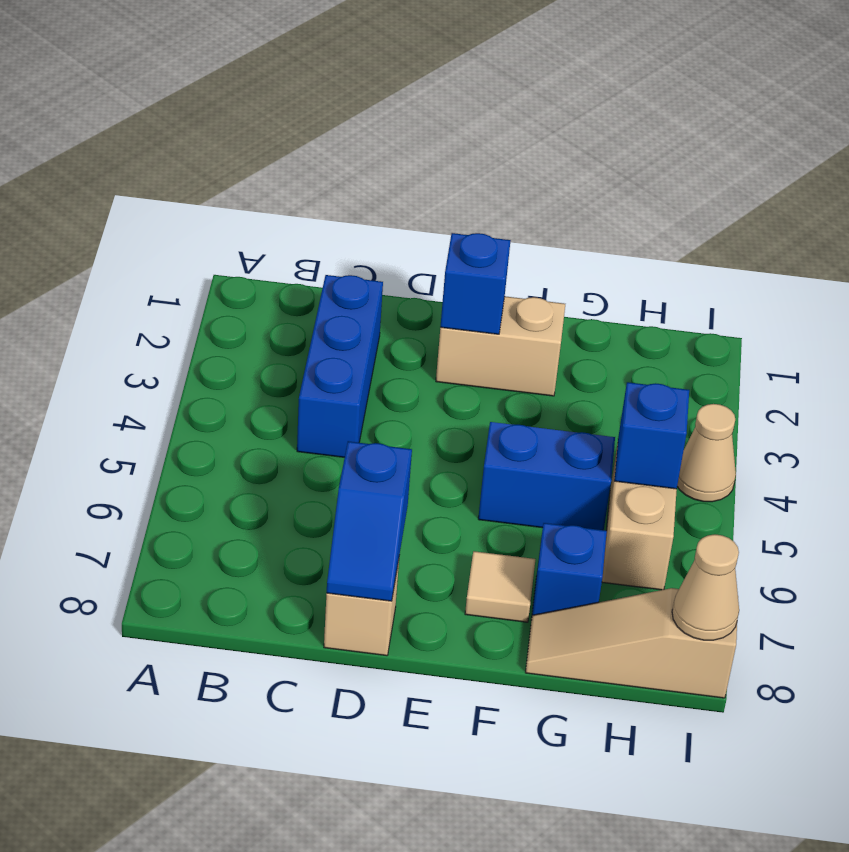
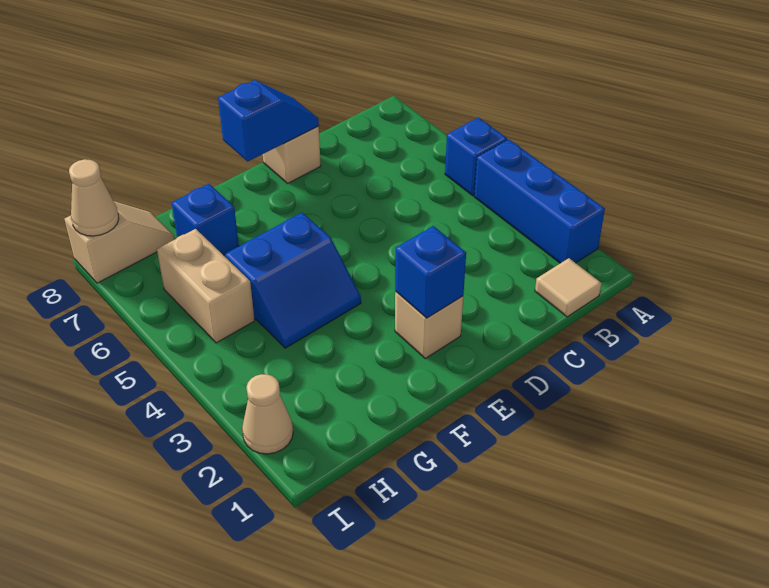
blue 1x3 brick [297,275,383,457] -> blue 1x3 brick moved to [474,139,605,263]
blue 1x2 slope [327,441,412,601] -> blue 1x2 slope turned to [218,80,319,161]
tan 1x2 brick [436,296,565,396] -> tan 1x1 brick [395,291,463,358]
tan 1x1 tile [465,551,535,622] -> tan 1x1 tile moved to [535,258,602,317]
tan 1x3 slope [525,588,737,698] -> tan 1x2 slope [65,201,175,283]
blue 1x1 brick [614,382,689,489] -> blue 1x1 brick moved to [445,118,507,196]
tan 1x1 cone [677,404,736,502] -> tan 1x1 cone moved to [242,374,293,454]

